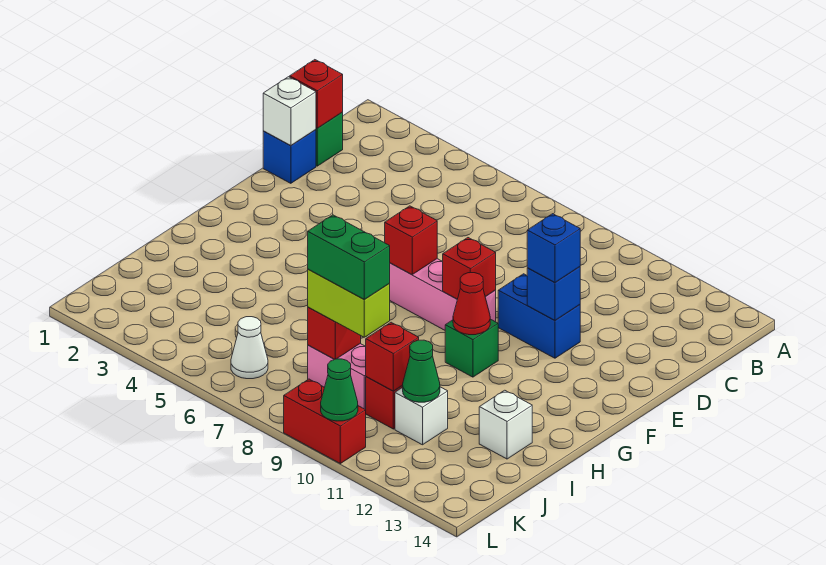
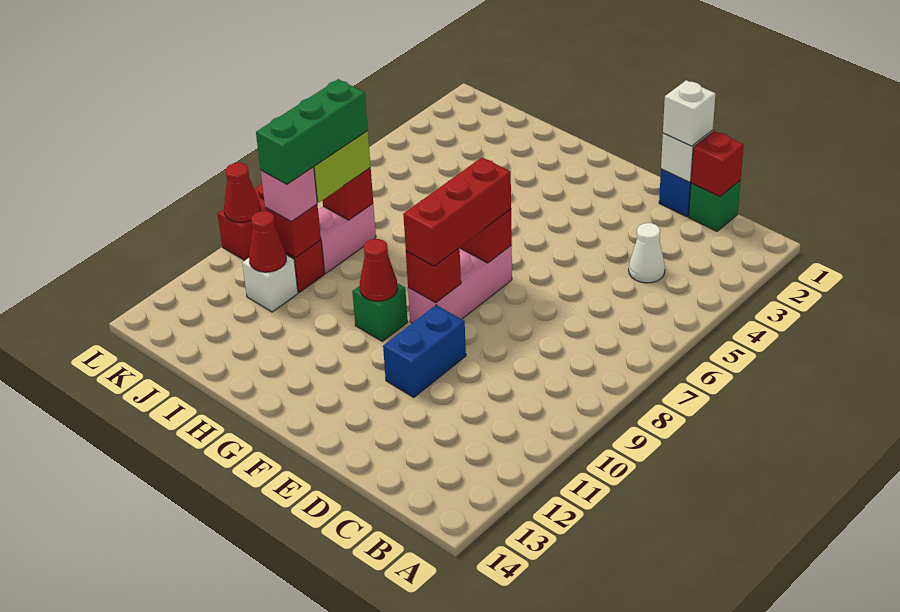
blue 1x1 brick [527,267,580,320] -> none
blue 1x1 brick [527,214,580,283] -> none
none -> red 1x3 brick [403,157,511,266]
white 1x1 brick [479,390,532,459] -> white 1x1 brick moved to [663,80,716,146]
green 1x2 brick [308,215,390,299] -> green 1x3 brick [256,79,368,184]
none -> pink 1x1 brick [261,167,317,222]
green 1x1 cone [403,340,440,402] -> red 1x1 cone [249,211,286,272]
white 1x1 cone [231,317,268,379] -> white 1x1 cone moved to [629,223,665,283]
green 1x1 cone [321,359,358,421] -> red 1x1 cone [224,163,260,222]

